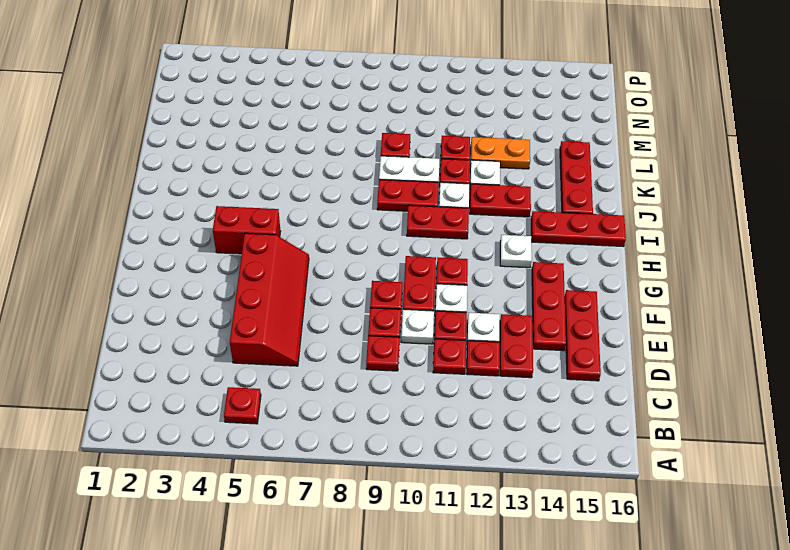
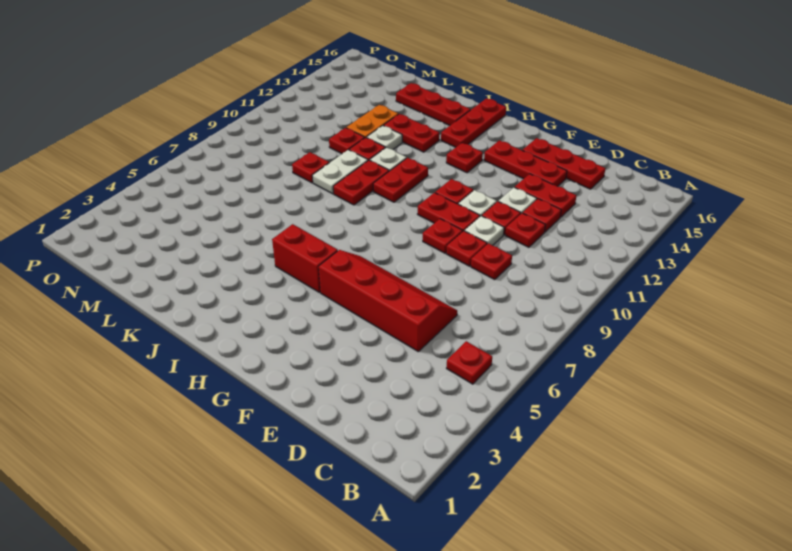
red 1x2 brick [213,206,281,254] -> red 1x2 brick turned to [272,224,338,292]
white 1x1 plate [500,235,532,268] -> red 1x1 plate [446,143,483,173]
red 1x2 plate [470,184,531,217] -> red 1x2 plate turned to [384,114,439,152]

